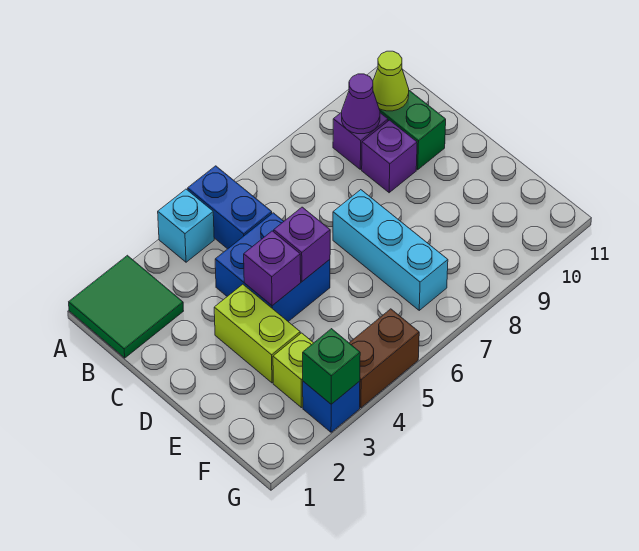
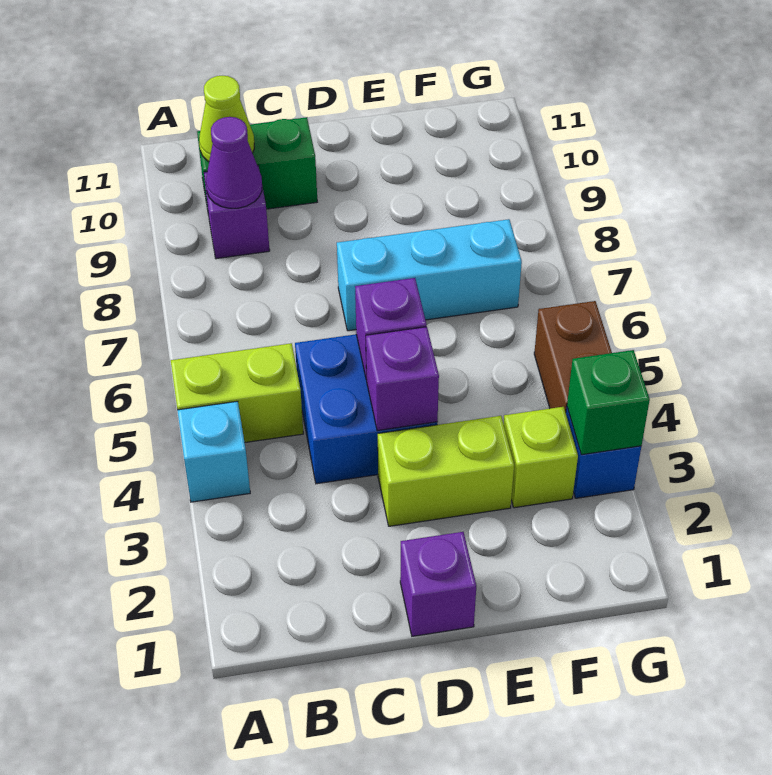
green 2x2 tile [69,255,183,358] -> none
blue 1x2 brick [188,166,272,249] -> lime 1x2 brick [171,343,303,443]
purple 1x1 brick [362,120,417,193] -> purple 1x1 brick moved to [400,532,476,636]

